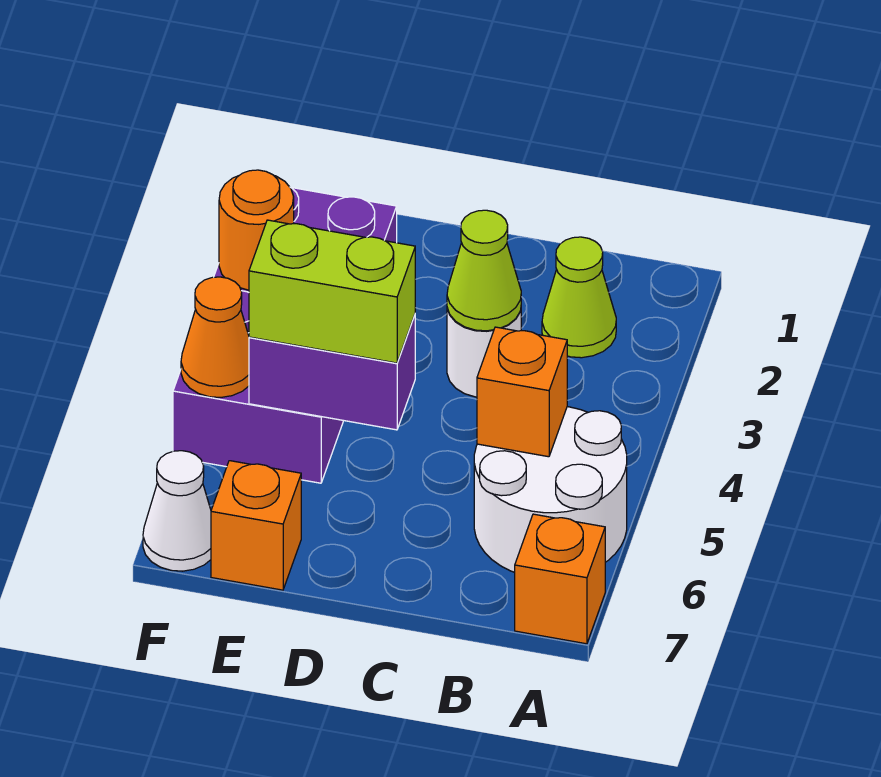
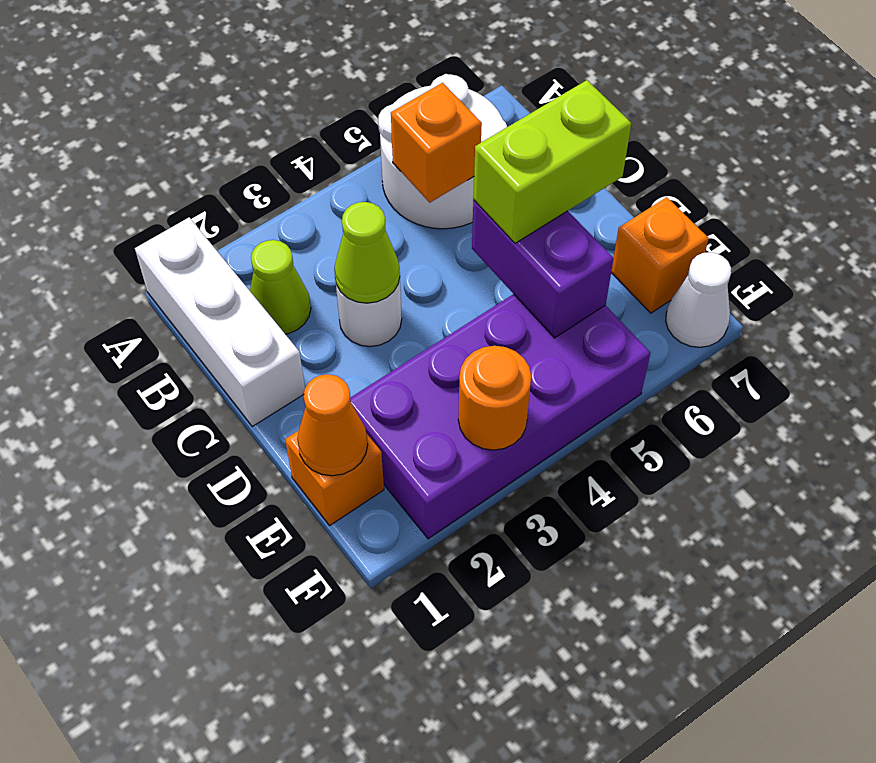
none -> white 1x3 brick [135,218,305,427]
orange 1x1 brick [515,514,605,644] -> orange 1x1 brick moved to [285,430,384,525]
lime 1x2 brick [249,220,415,363] -> lime 1x2 brick turned to [473,80,631,243]
orange 1x1 cone [181,277,249,397] -> orange 1x1 cone moved to [297,374,368,476]

